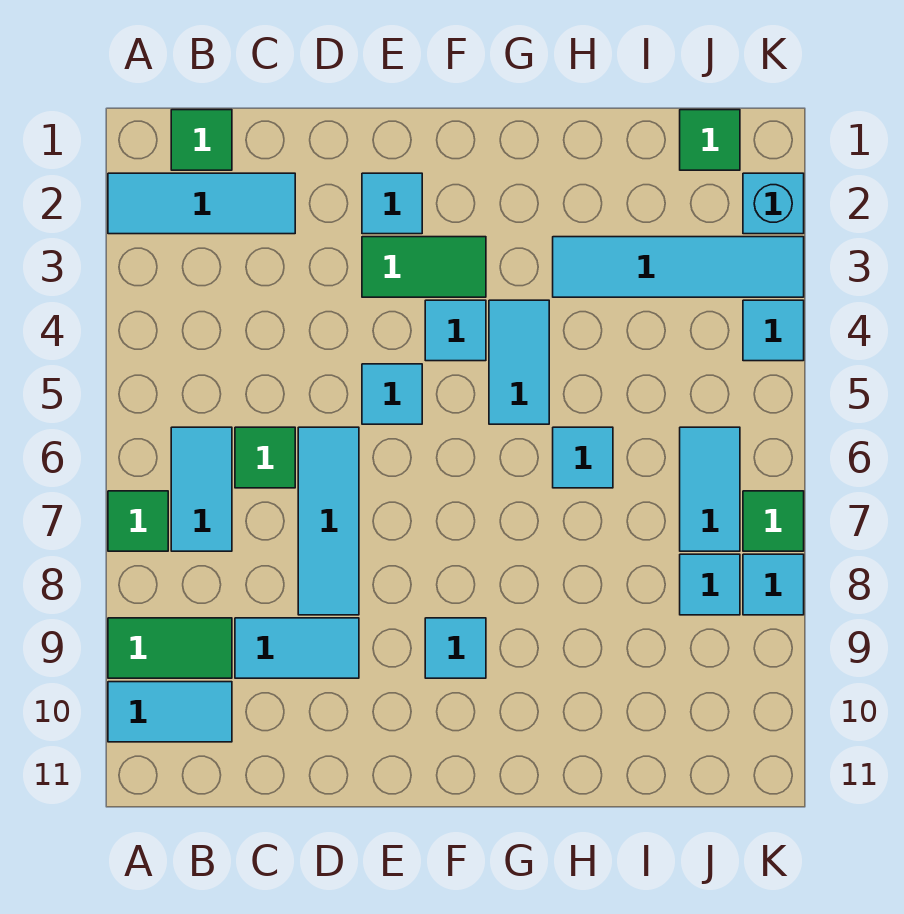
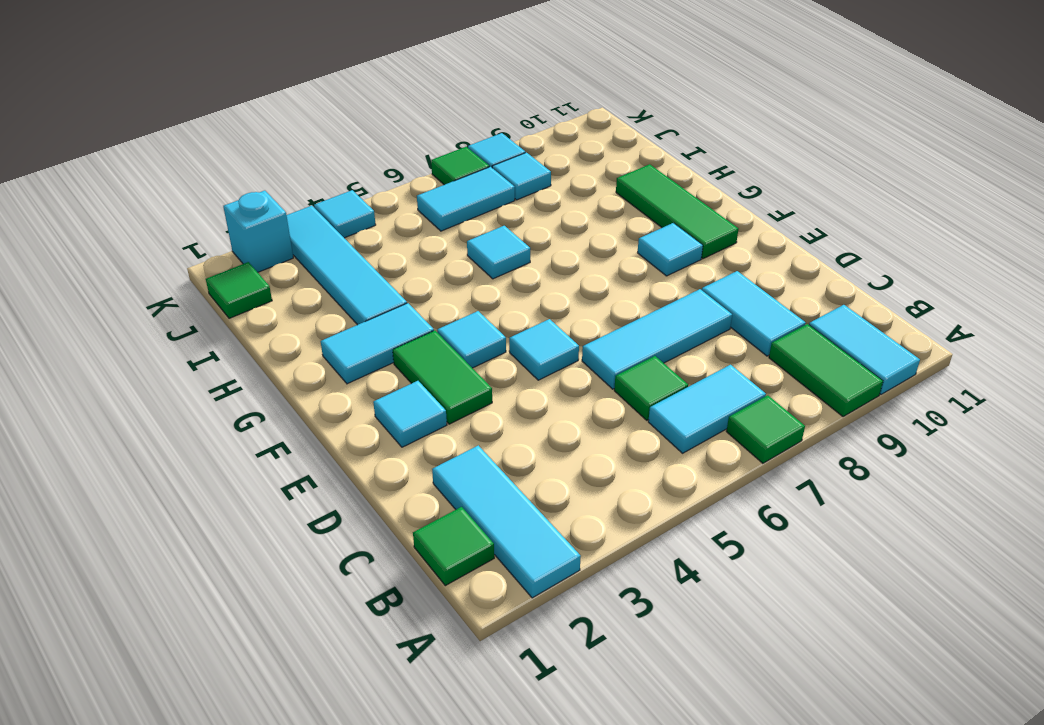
none -> green 1x3 tile [616,164,738,259]
cyan 1x2 tile [489,300,549,424] -> cyan 1x2 tile moved to [321,303,434,384]

